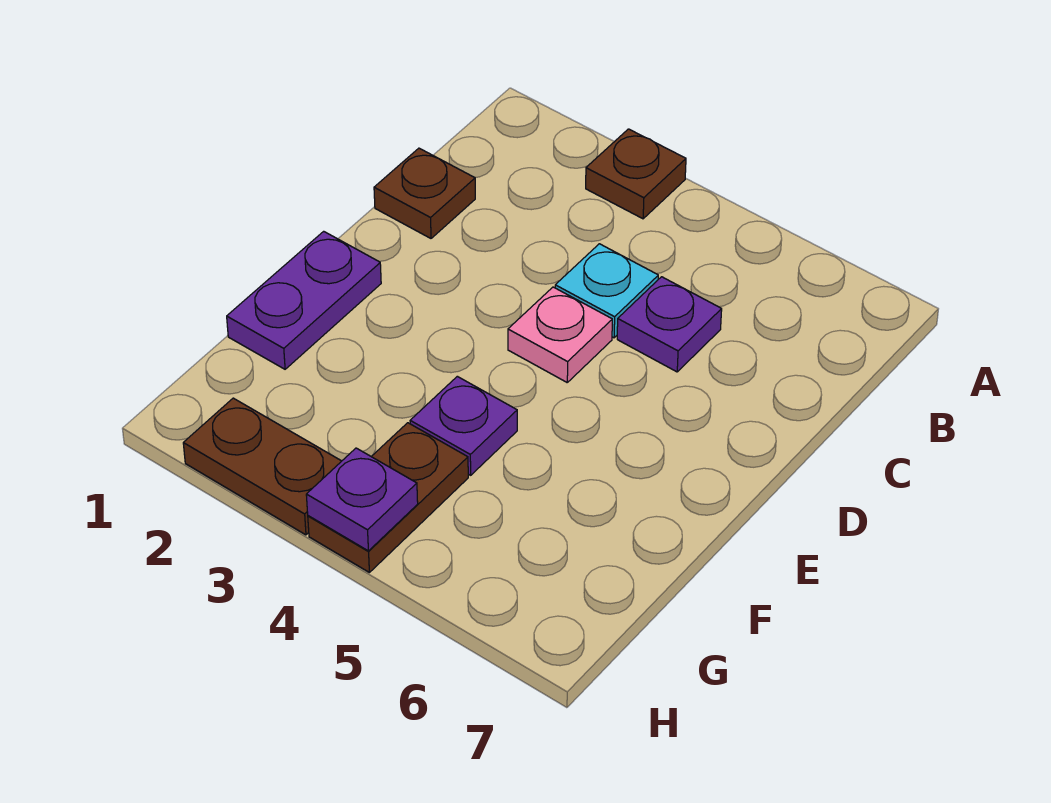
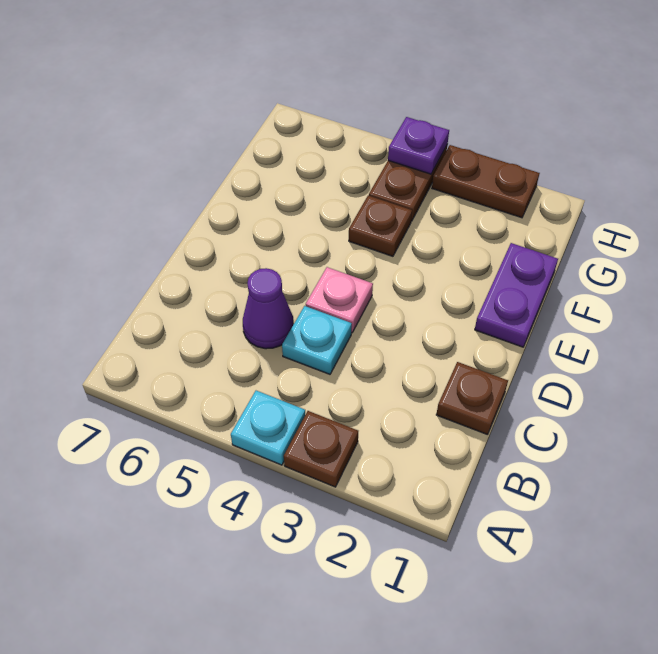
none -> cyan 1x1 plate [231,391,305,465]
purple 1x1 plate [617,277,722,372] -> purple 1x1 cone [243,268,294,349]
purple 1x1 plate [410,376,517,475] -> brown 1x1 plate [349,195,412,256]

